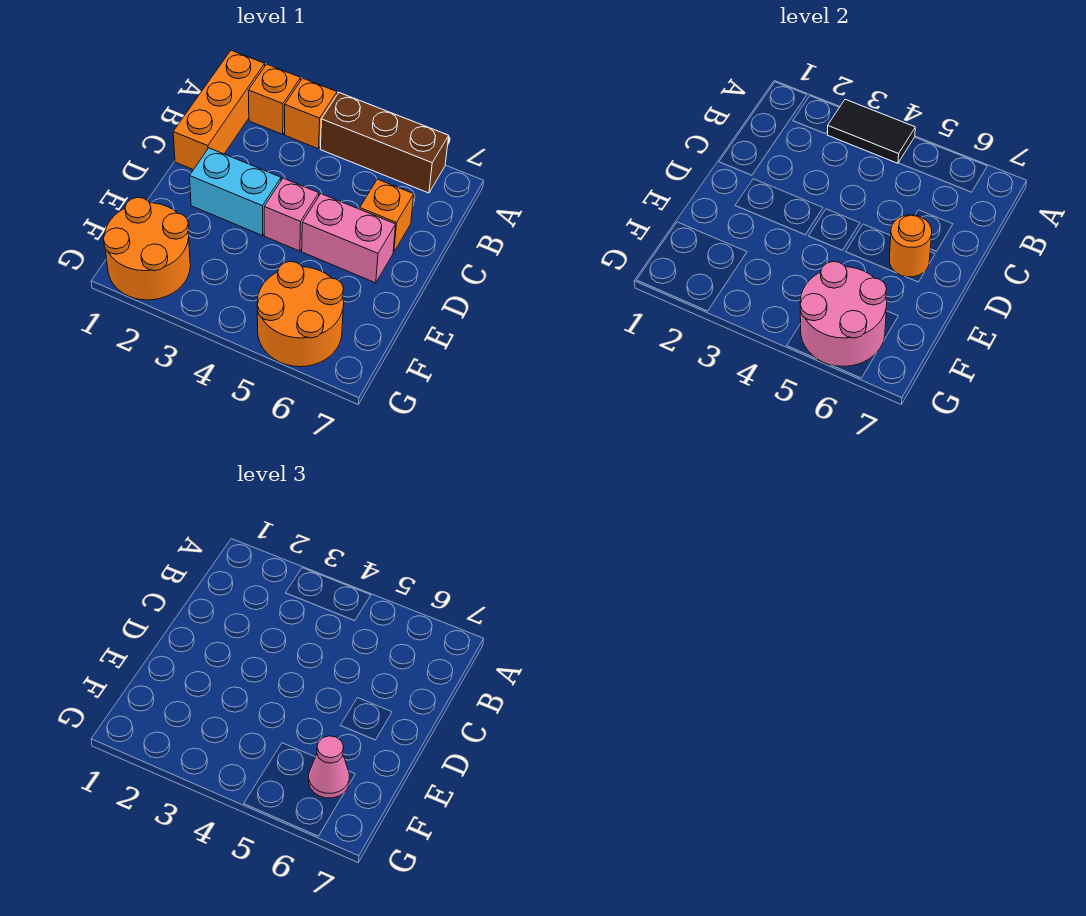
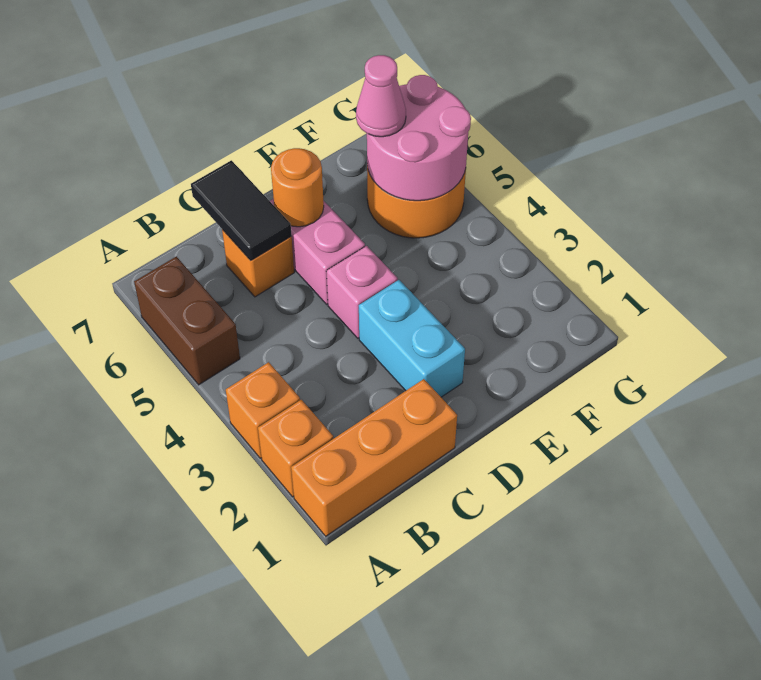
black 1x2 tile [828,99,915,163] -> black 1x2 tile moved to [191,160,292,260]
brown 1x3 brick [320,93,449,193] -> brown 1x2 brick [134,256,240,385]
orange 2x2 round brick [103,197,190,300] -> none

